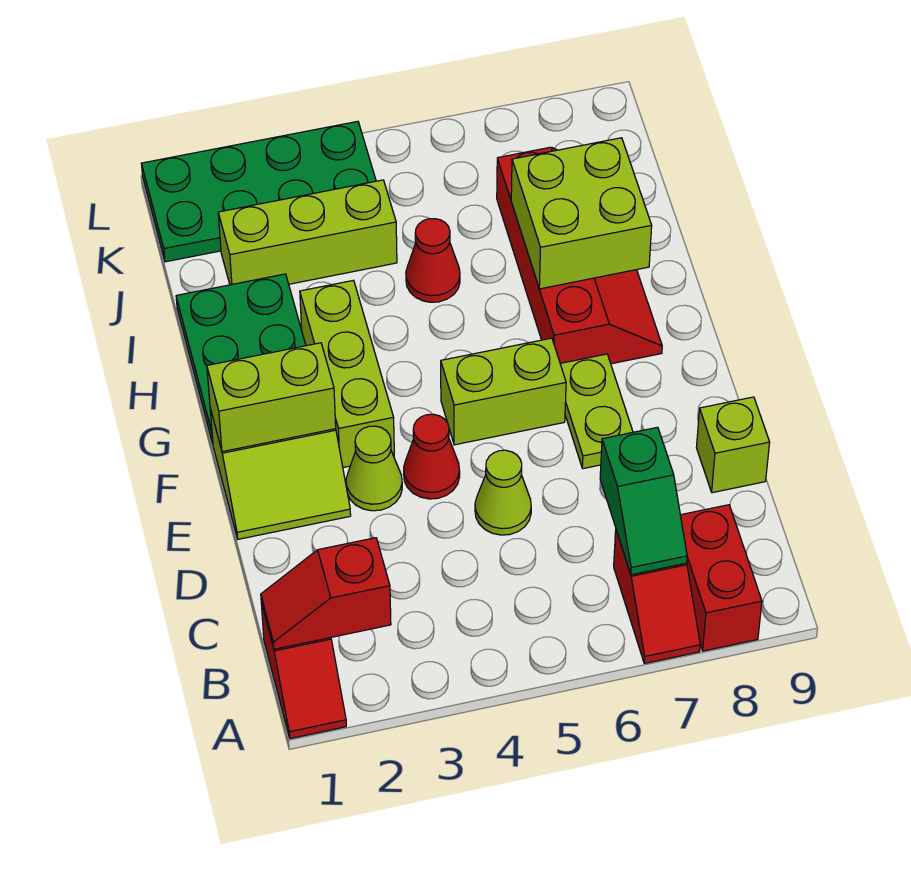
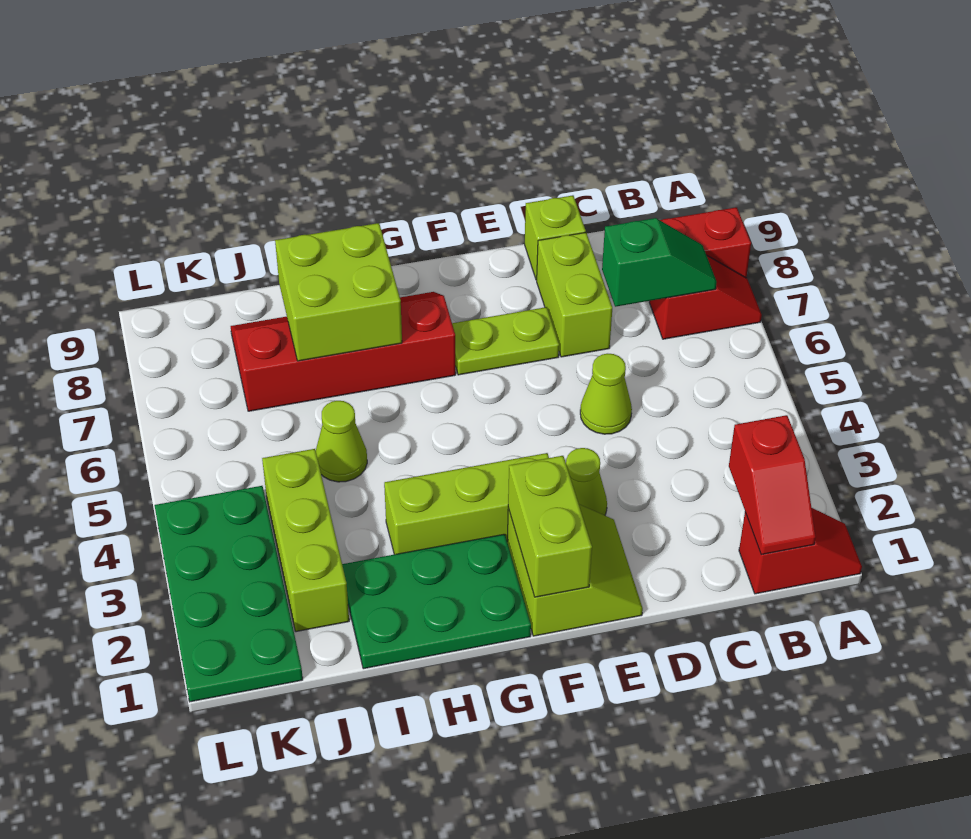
red 1x1 cone [404,414,460,499] -> none
lime 1x2 brick [441,338,566,445] -> lime 1x2 brick moved to [537,233,612,357]
red 1x1 cone [406,219,460,302] -> lime 1x1 cone [316,401,367,482]

